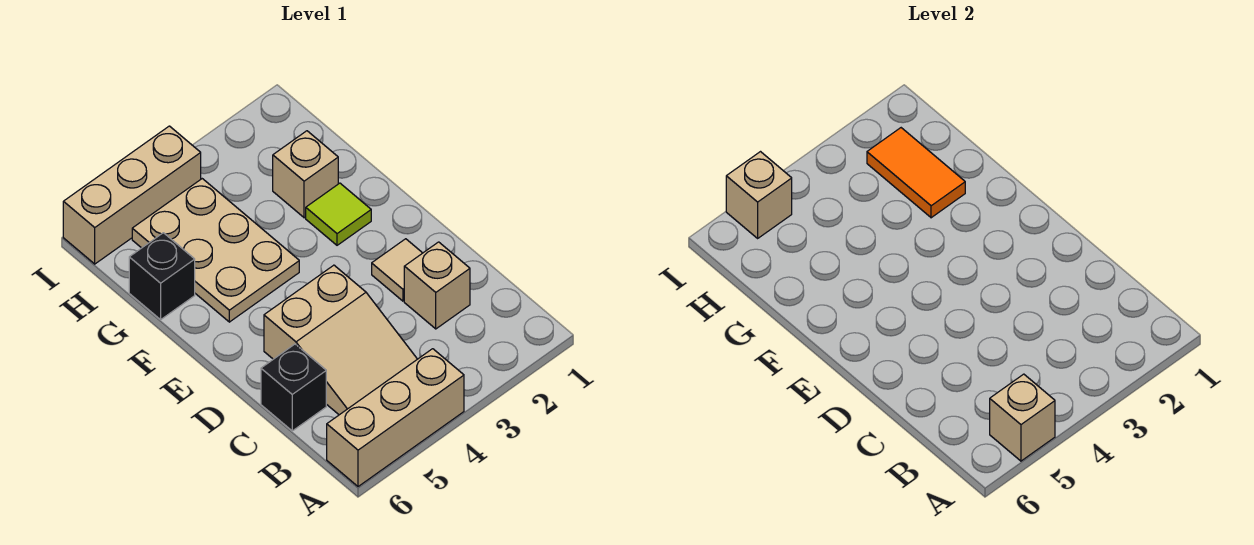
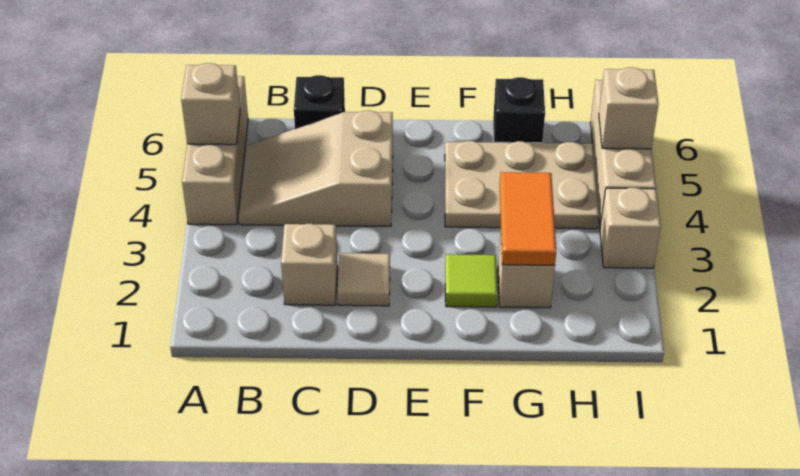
orange 1x2 tile [867,128,965,218] -> orange 1x2 tile turned to [500,172,556,265]
none -> tan 1x1 brick [600,188,661,268]

